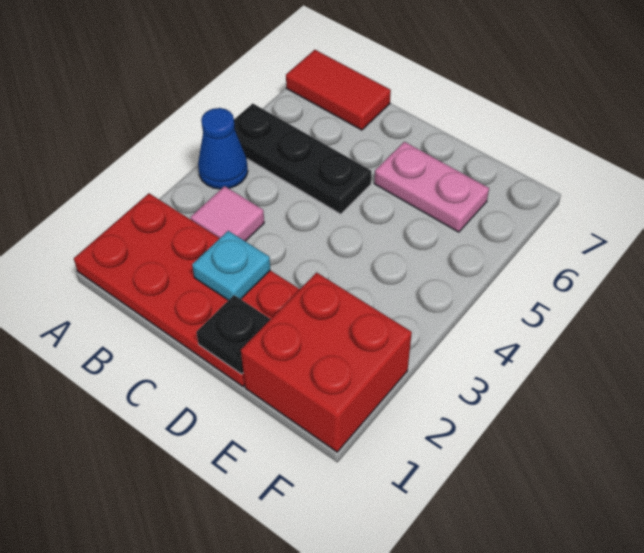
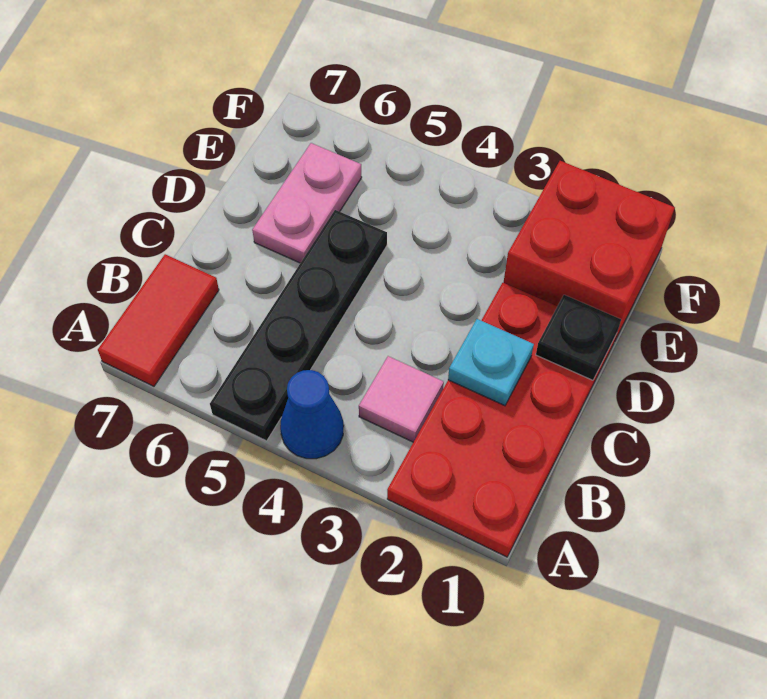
black 1x3 plate [234,103,371,214] -> black 1x4 plate [210,210,387,441]

